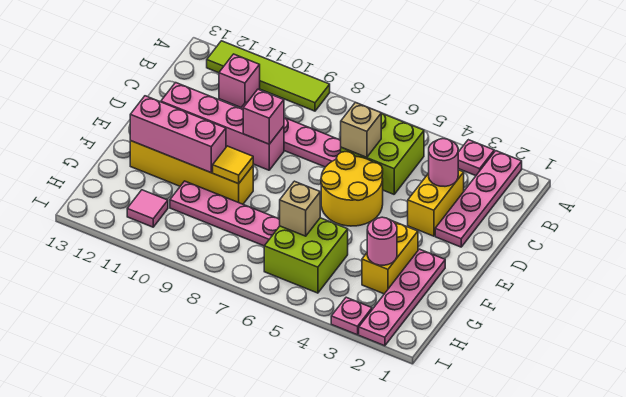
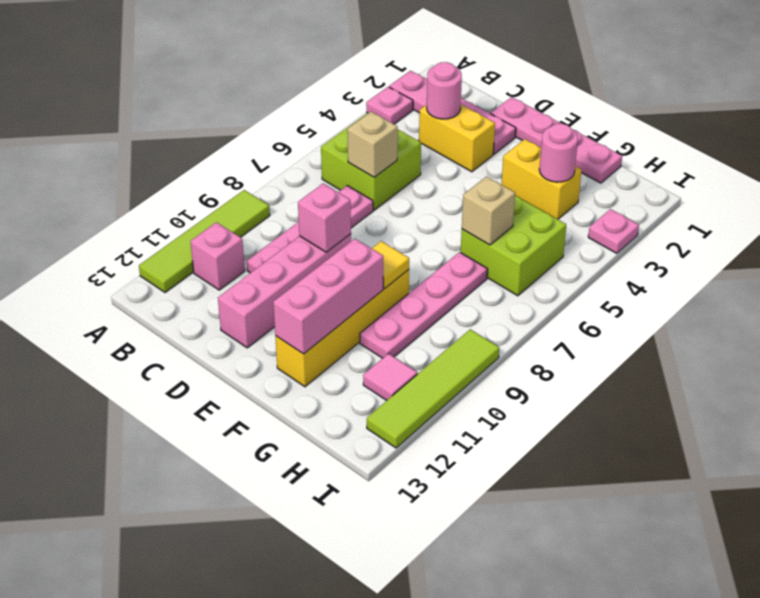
yellow 2x2 round brick [321,152,383,226] -> none
pink 1x4 plate [359,249,445,346] -> pink 1x4 plate moved to [491,97,622,183]
none -> lime 1x4 tile [367,329,499,448]

